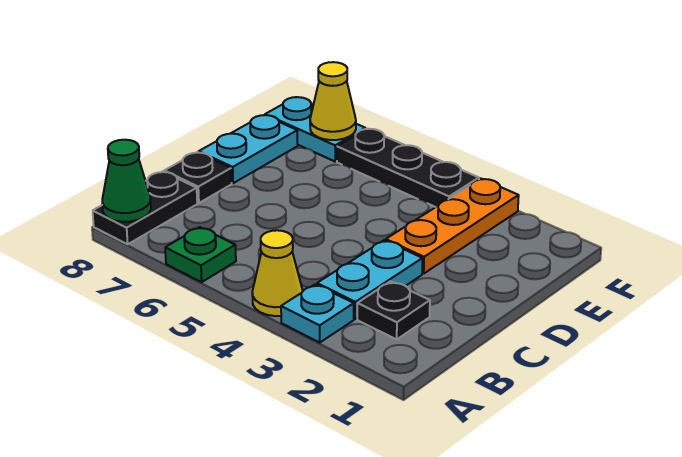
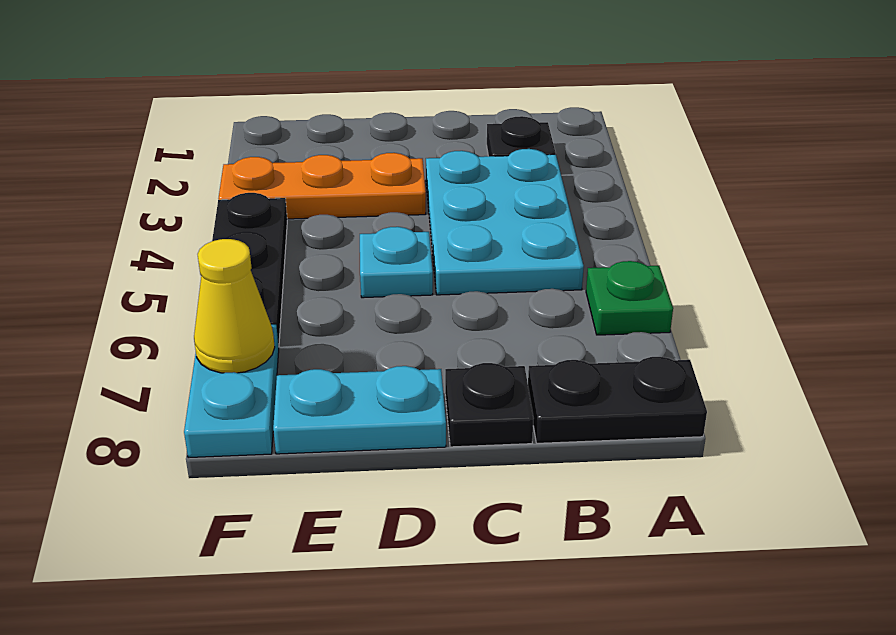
cyan 1x1 plate [281,284,354,342] -> cyan 1x1 plate moved to [360,227,433,298]
yellow 1x1 cone [252,230,303,316] -> none
green 1x1 cone [102,140,151,222] -> none
cyan 1x2 plate [317,240,423,319] -> cyan 2x3 plate [426,149,584,295]

